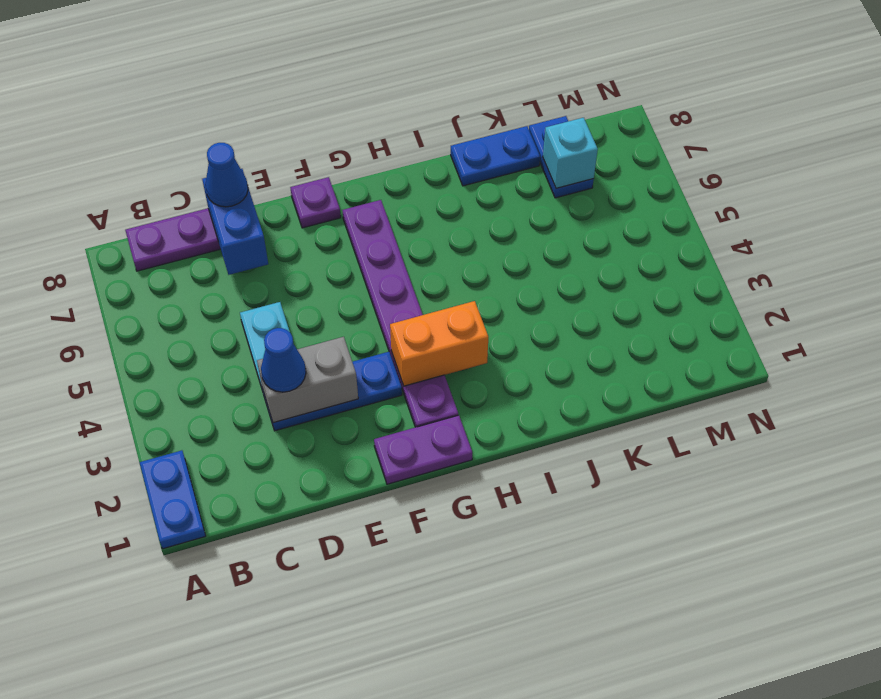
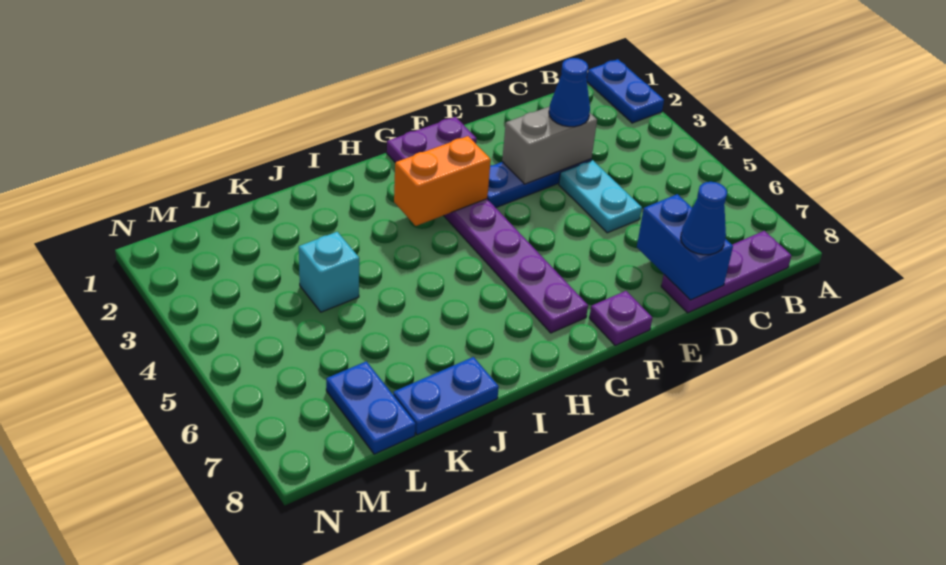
cyan 1x1 brick [543,118,598,188] -> cyan 1x1 brick moved to [299,232,359,312]

